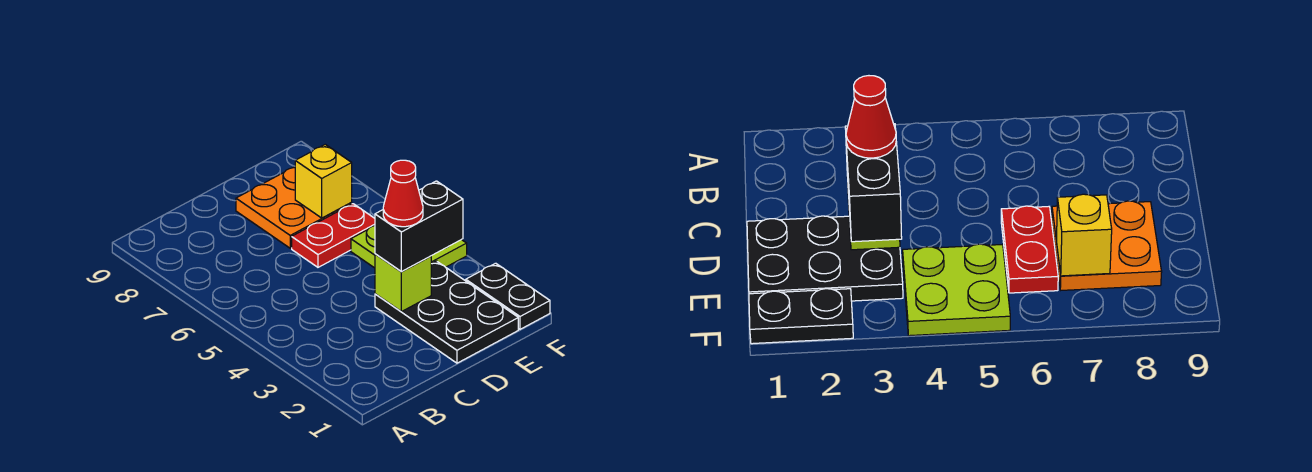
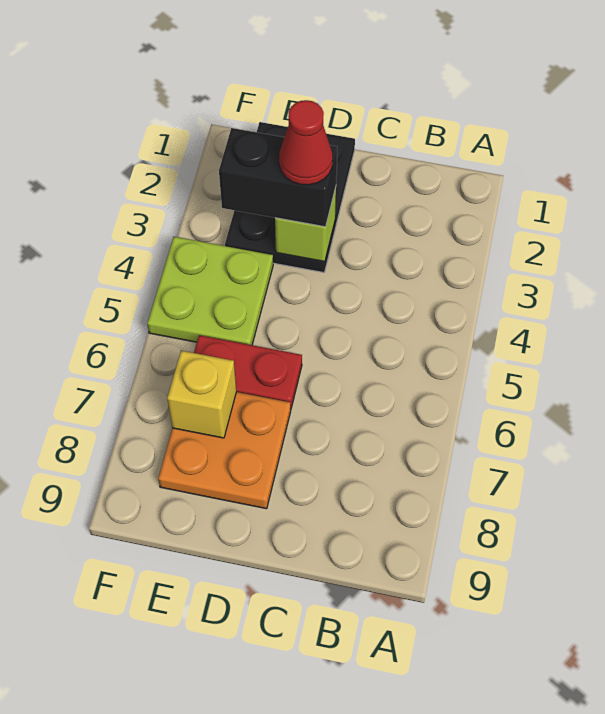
black 1x2 plate [466,263,550,329] -> none

